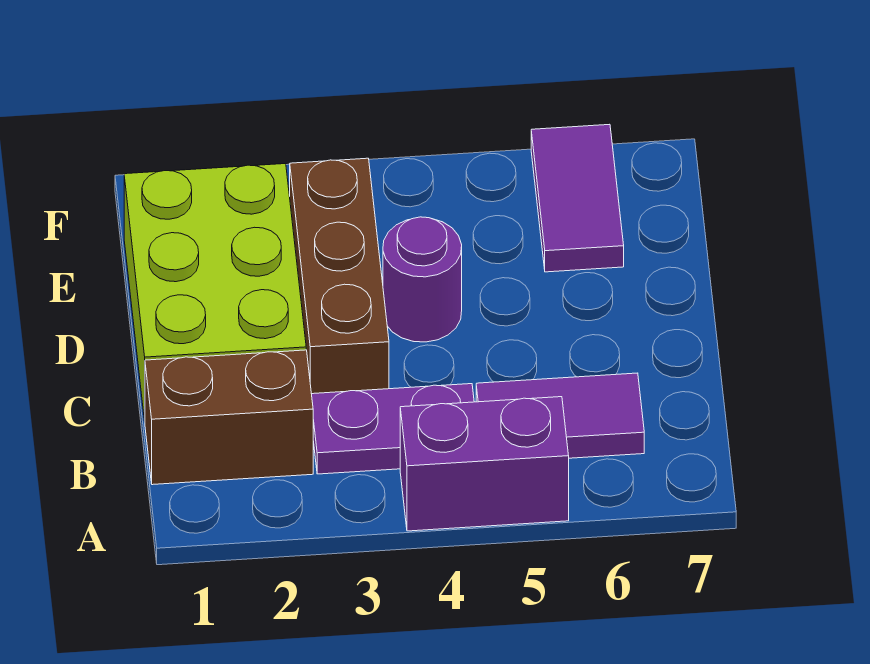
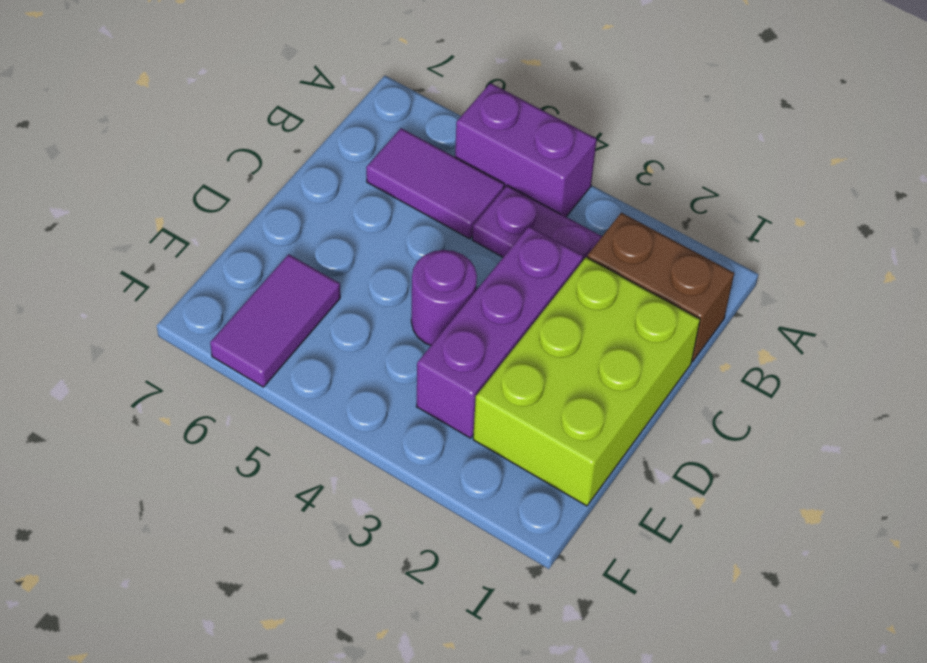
brown 1x3 brick [290,158,389,394] -> purple 1x3 brick [416,226,583,438]

